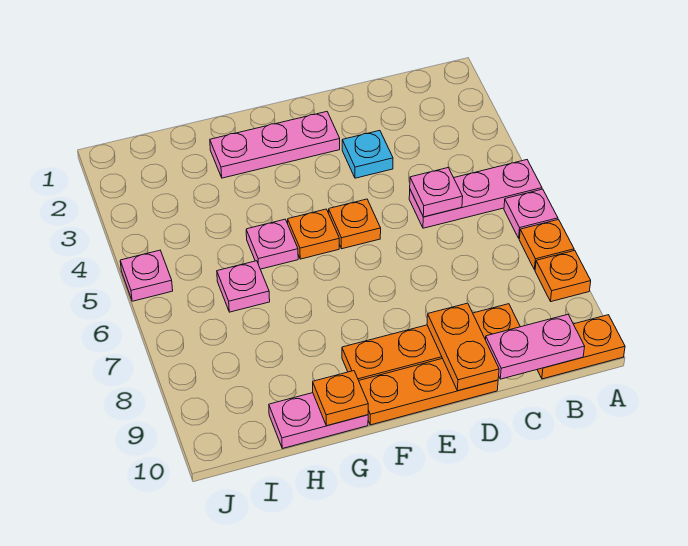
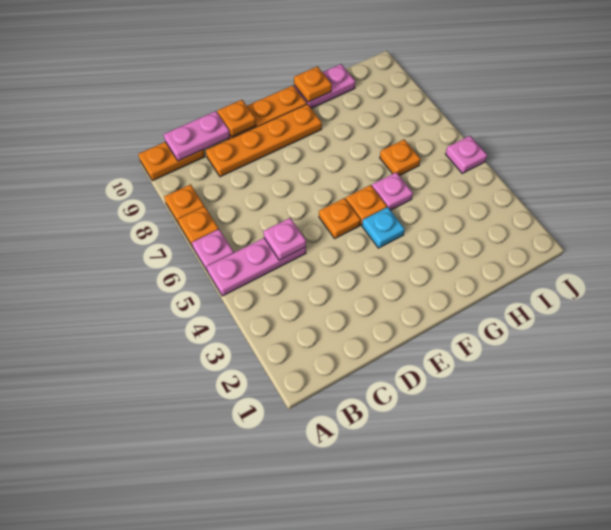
cyan 1x1 plate [342,131,393,178] -> cyan 1x1 plate moved to [362,207,405,248]
orange 1x2 plate [427,303,499,391] -> orange 1x1 plate [217,100,256,137]
pink 1x3 plate [210,112,340,178] -> none
pink 1x1 plate [217,261,270,312] -> orange 1x1 plate [380,140,420,176]

